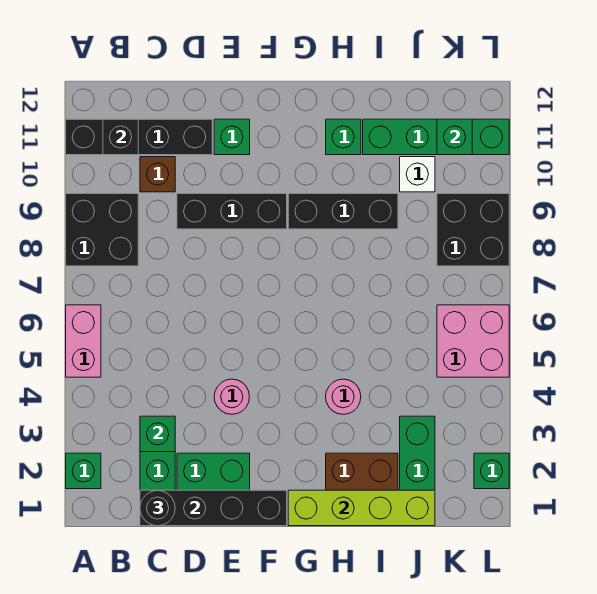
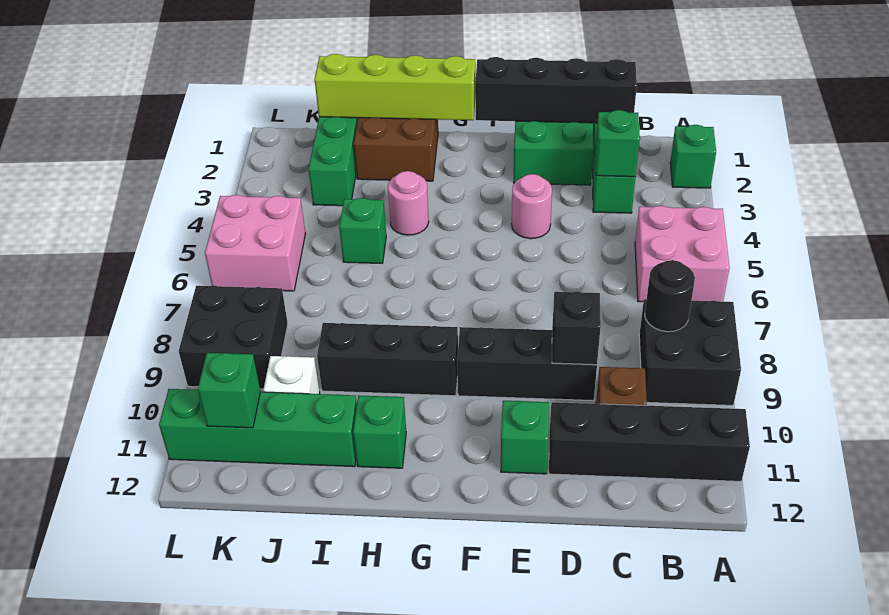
pink 1x2 brick [66,305,101,377] -> pink 2x2 brick [635,206,730,302]
black 1x1 brick [103,119,138,155] -> black 1x1 brick moved to [552,292,601,365]
black 1x1 round brick [140,491,175,526] -> black 1x1 round brick moved to [645,260,695,332]
green 1x1 brick [474,453,509,489] -> green 1x1 brick moved to [339,198,386,263]

